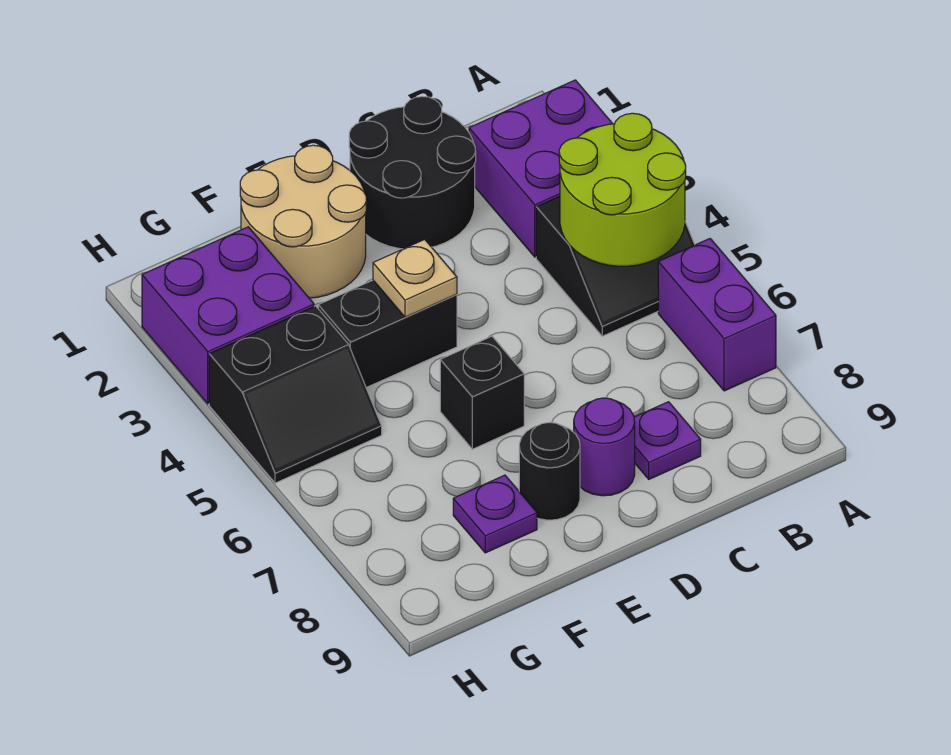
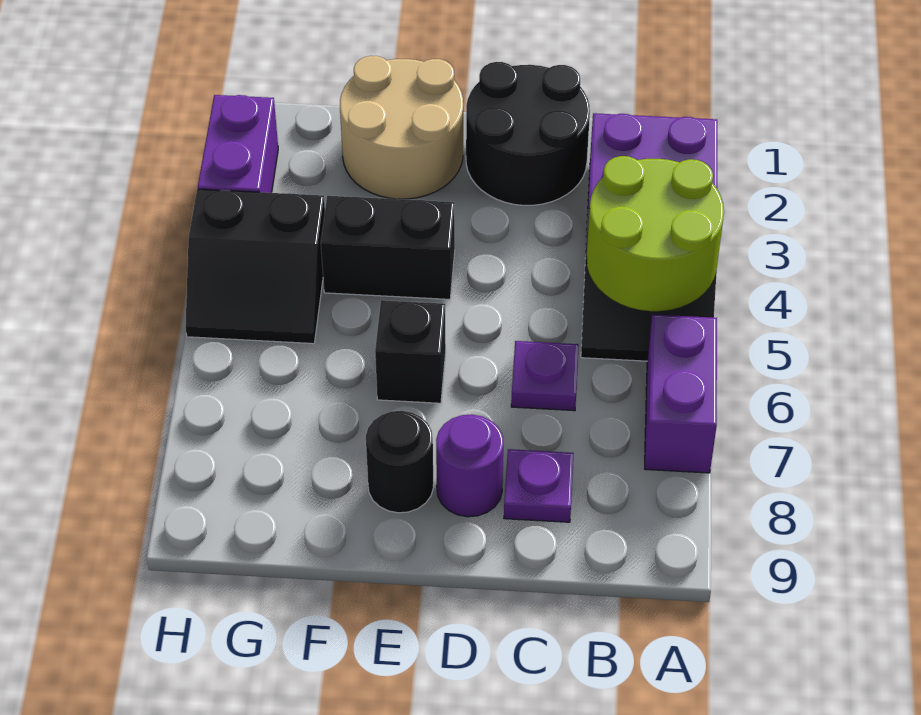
tan 1x1 plate [373,239,457,317] -> none
purple 1x1 plate [453,475,537,553] -> purple 1x1 plate moved to [511,341,579,411]
purple 2x2 brick [142,227,314,404] -> purple 1x2 brick [198,95,278,193]

